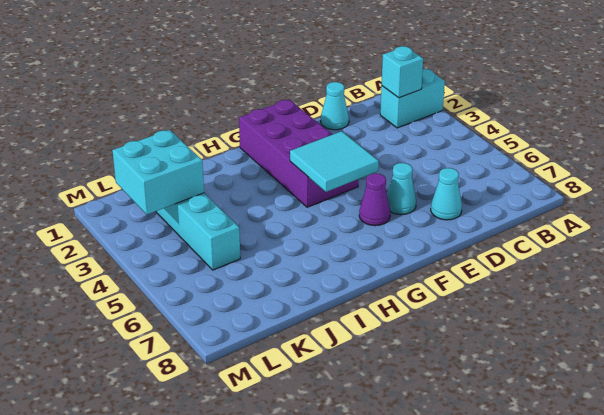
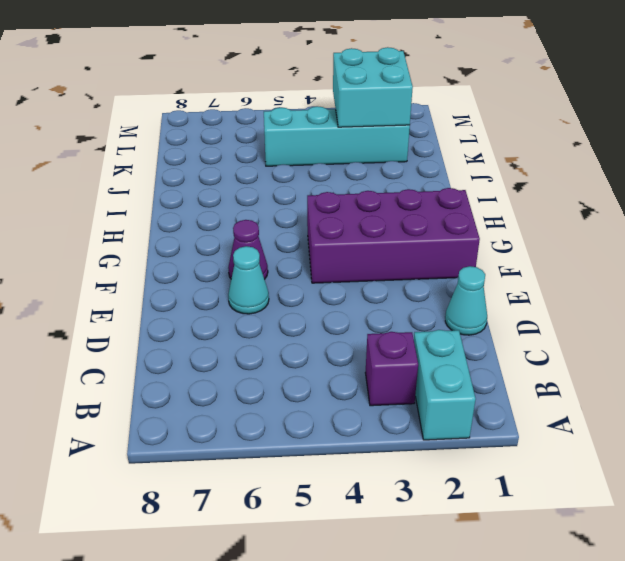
cyan 1x1 brick [382,46,423,98] -> none
none -> purple 1x1 brick [365,332,418,406]
cyan 1x1 cone [431,168,462,220] -> none
cyan 2x2 tile [290,131,379,192] -> none

